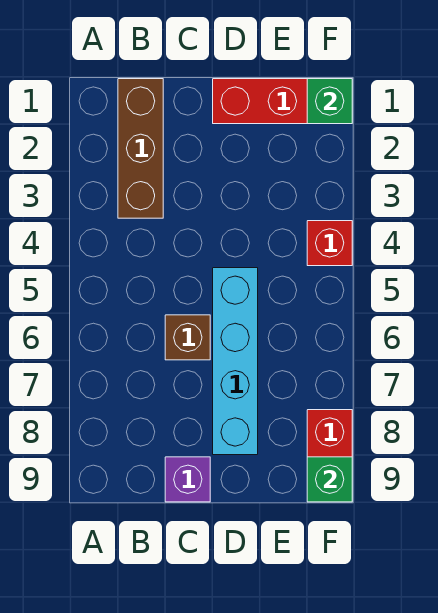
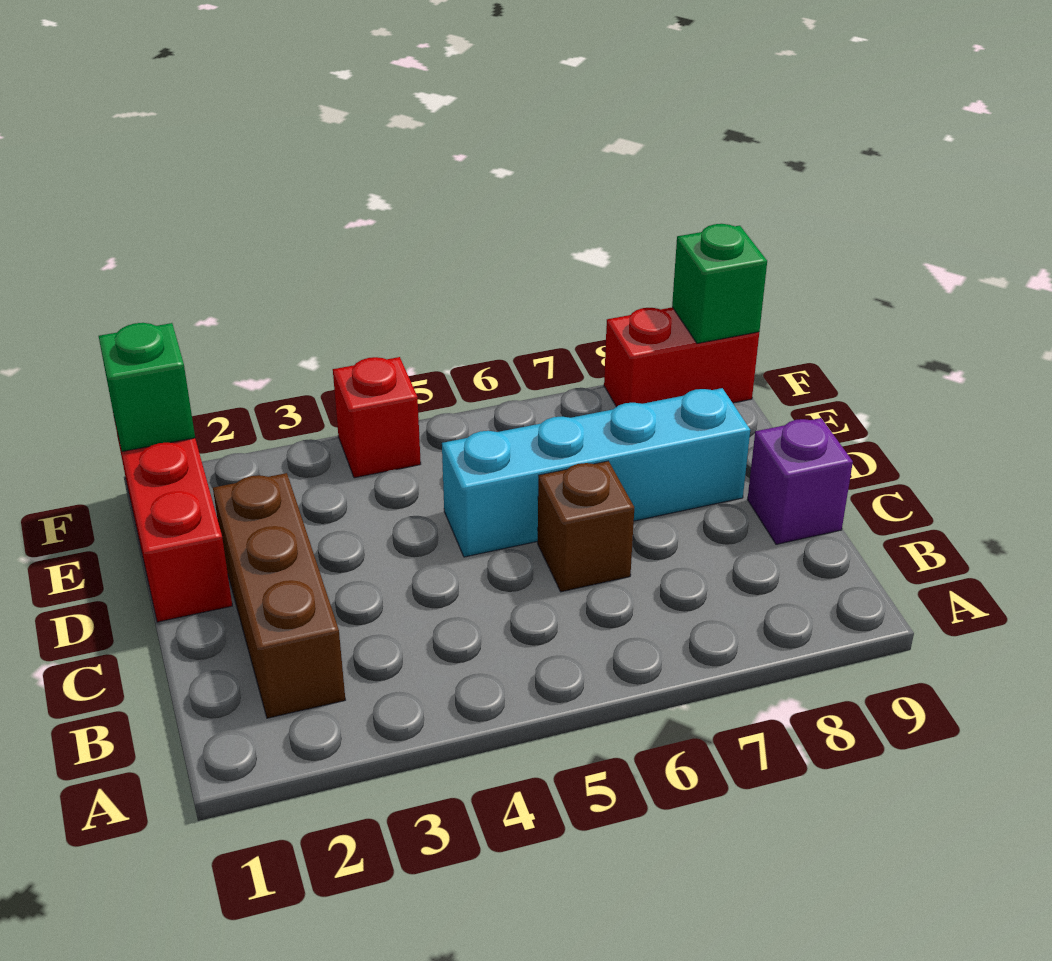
brown 1x3 brick [118,79,163,218] -> brown 1x3 brick turned to [213,473,345,718]

